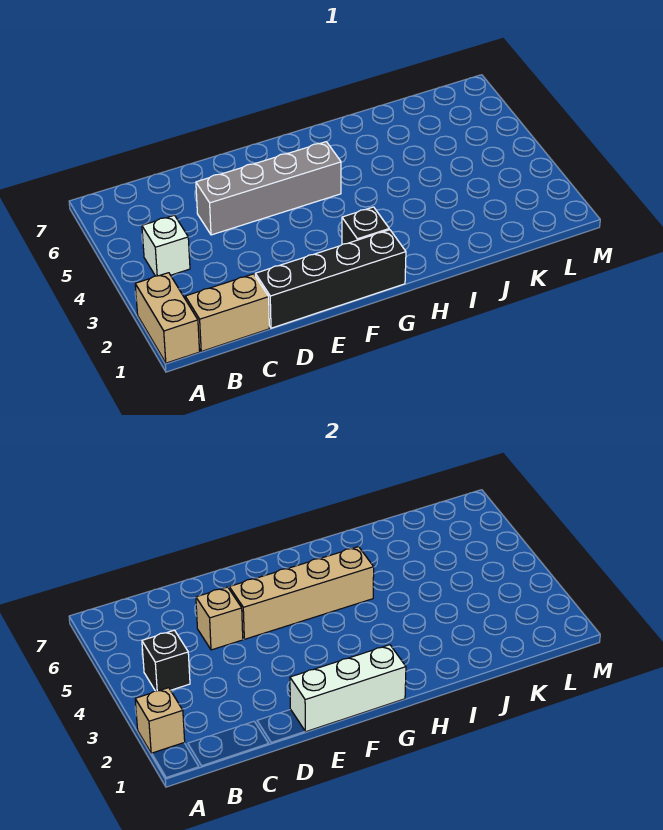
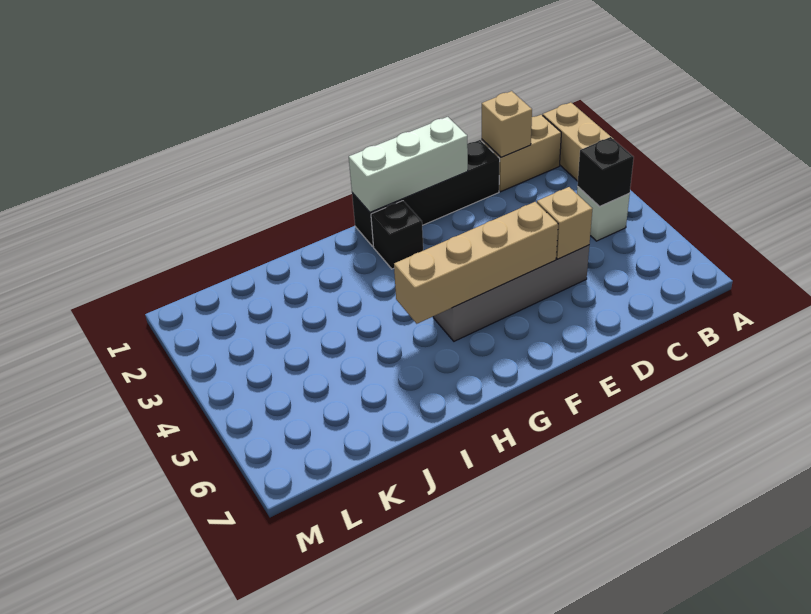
tan 1x1 brick [135,688,185,753] -> tan 1x1 brick moved to [482,91,532,157]

